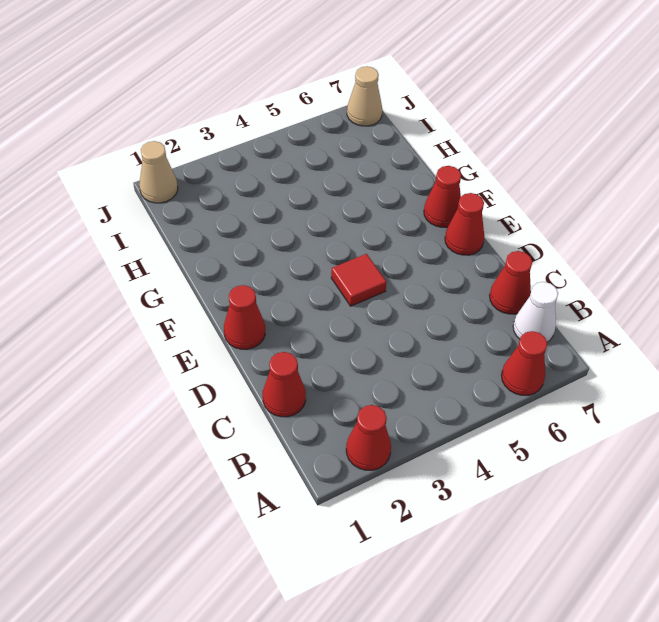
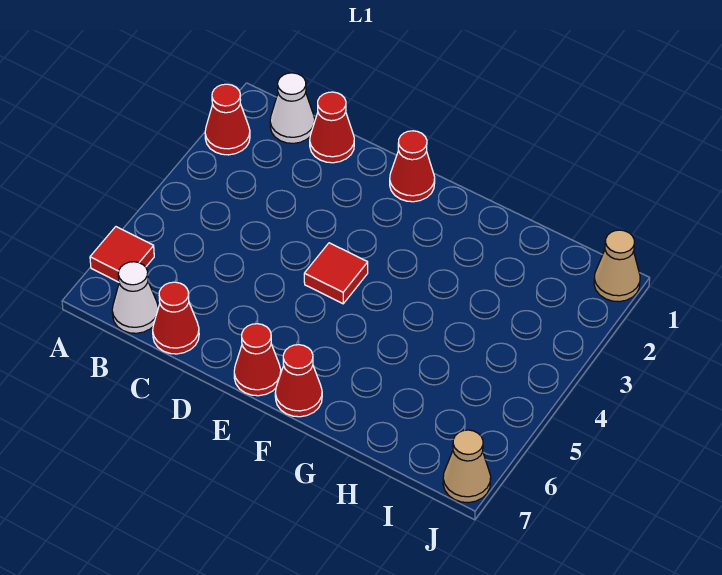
red 1x1 cone [501,331,547,395] -> red 1x1 tile [90,227,154,282]
none -> white 1x1 cone [270,73,315,143]

